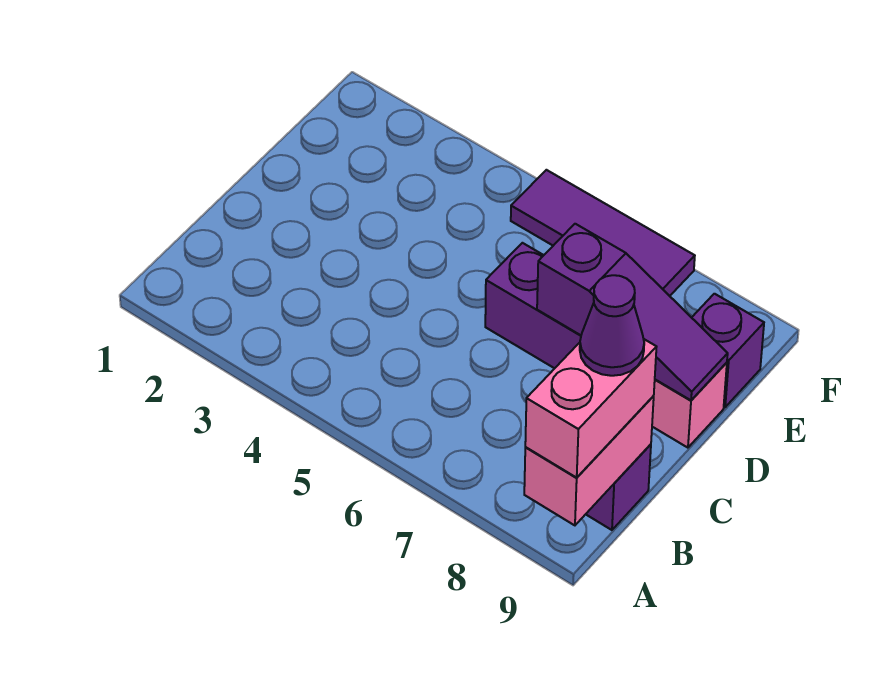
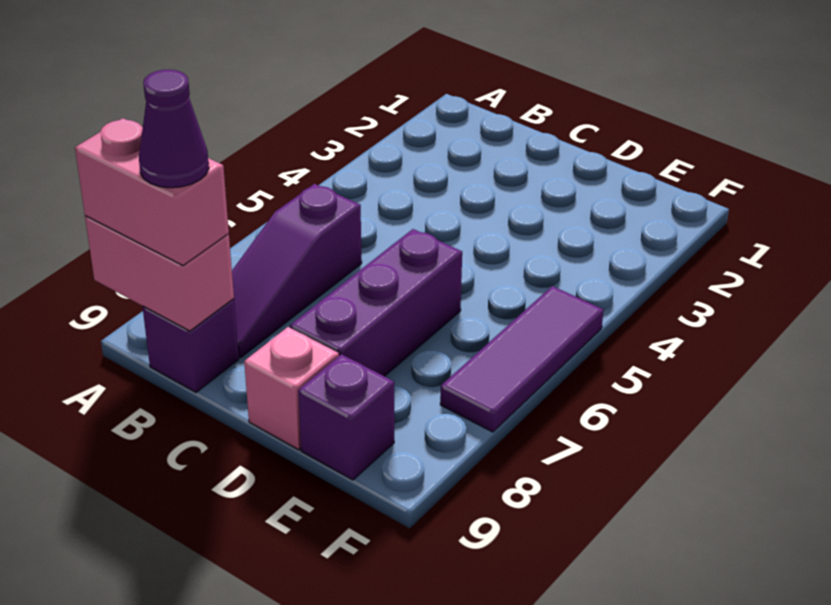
purple 1x3 slope [537,224,728,400] -> purple 1x3 slope moved to [232,184,362,357]

